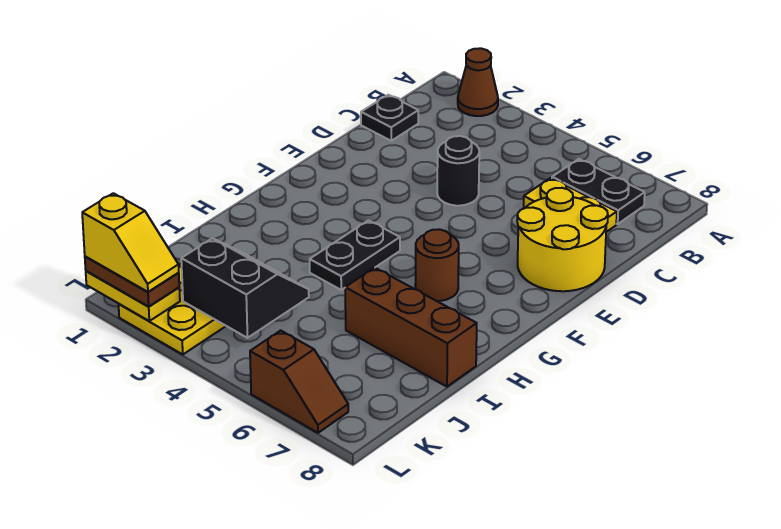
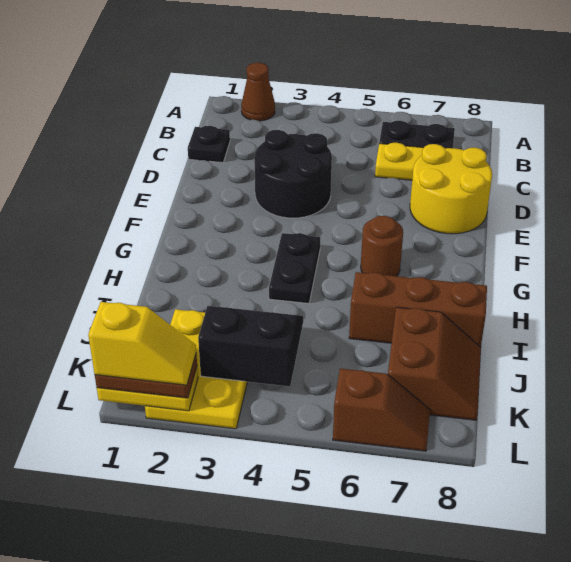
black 1x1 round brick [437,136,479,206] -> black 2x2 round brick [254,130,332,218]
none -> brown 2x2 slope [388,307,481,420]

